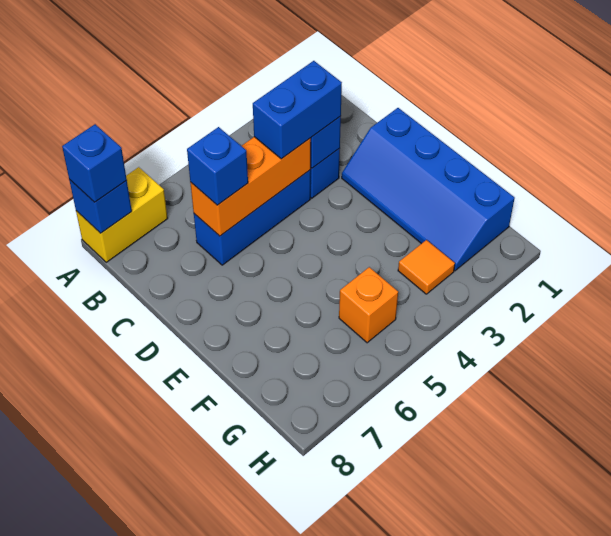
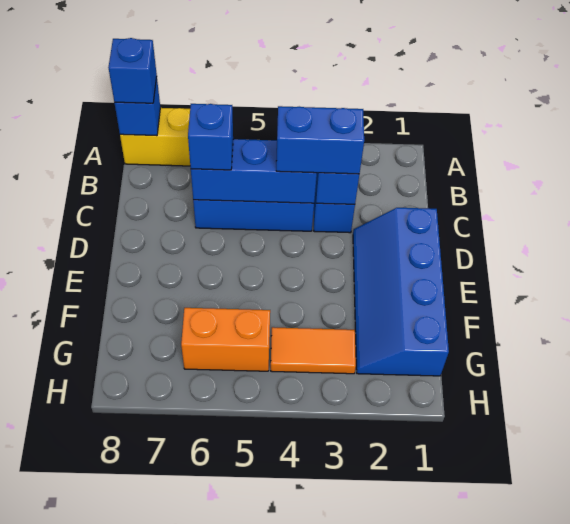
orange 1x3 brick [190,137,311,236] -> blue 1x3 brick [191,139,317,203]
orange 1x1 tile [398,240,455,294] -> orange 1x2 tile [271,327,356,374]
orange 1x1 brick [339,267,398,343] -> orange 1x2 brick [181,308,270,371]

